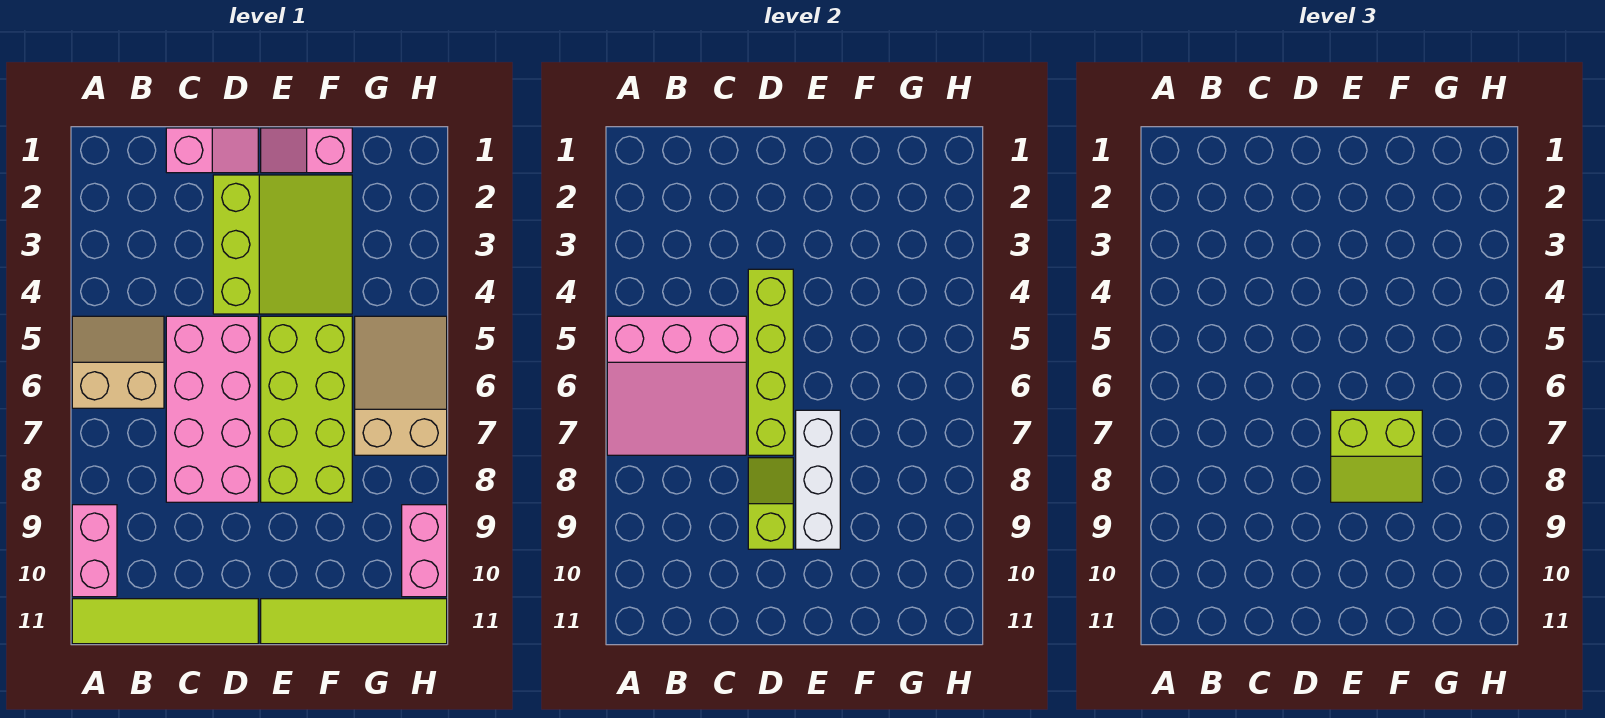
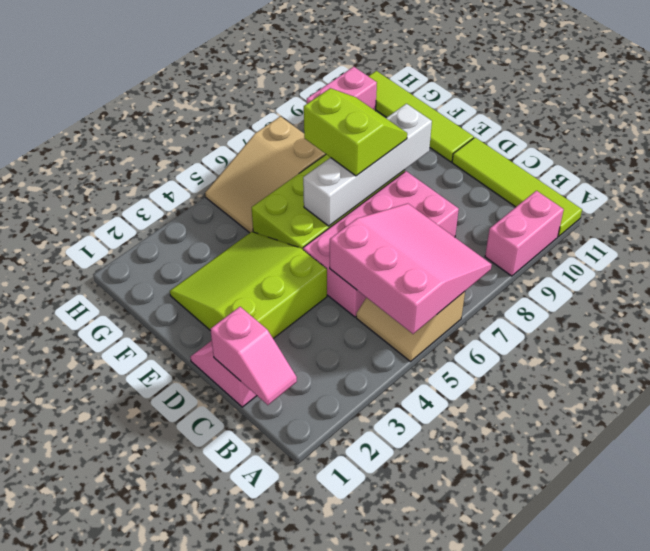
lime 1x4 brick [748,269,793,455] -> none
lime 1x2 slope [748,458,793,549] -> none
pink 1x2 slope [261,128,352,173] -> pink 1x2 slope moved to [210,307,297,405]
white 1x3 brick [796,410,840,549] -> white 1x4 brick [303,104,432,226]

